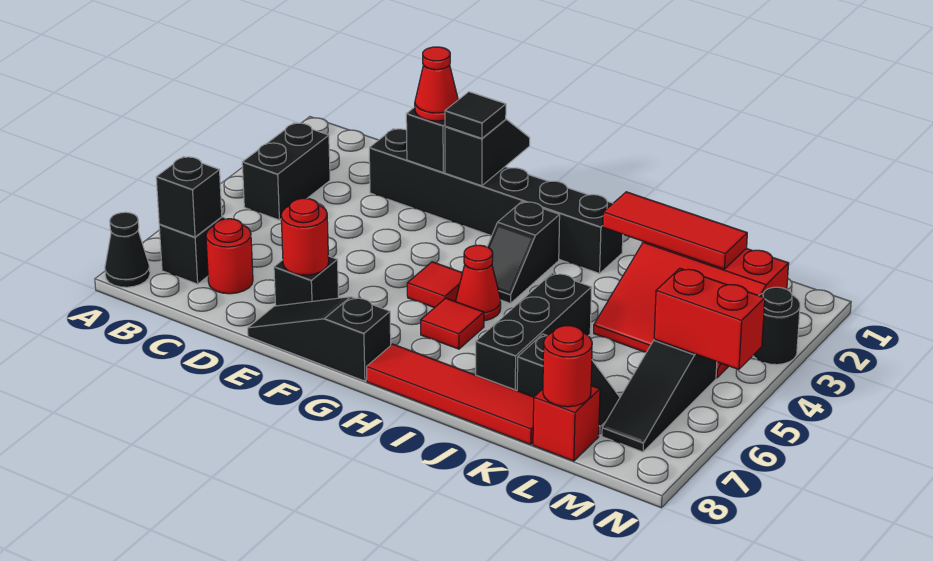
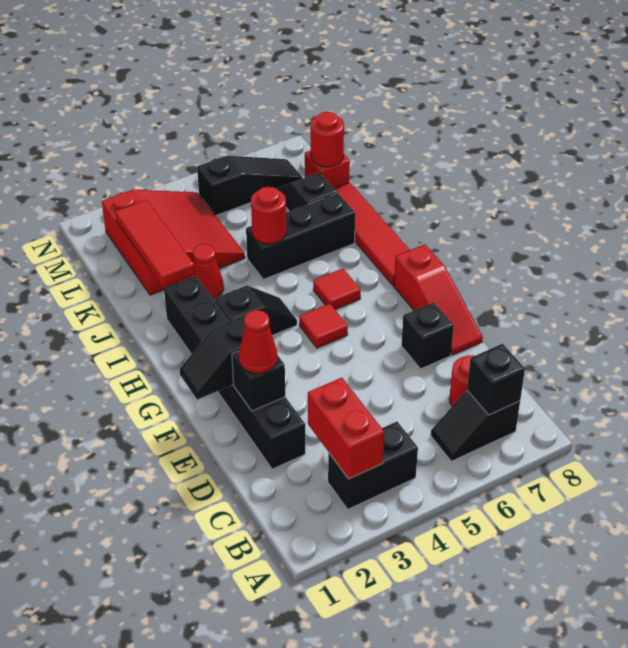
black 1x1 cone [105,212,150,287] -> none
red 1x1 round brick [281,198,329,275] -> red 1x1 round brick moved to [251,187,286,244]
black 1x3 slope [248,297,391,381] -> red 1x3 slope [394,244,483,355]
black 1x1 tile [445,92,506,138] -> none
red 1x1 cone [456,245,501,321] -> red 1x1 cone moved to [190,244,224,299]
red 1x2 brick [654,269,765,369] -> red 1x2 brick moved to [308,378,384,479]
black 1x1 round brick [753,287,800,365] -> none

